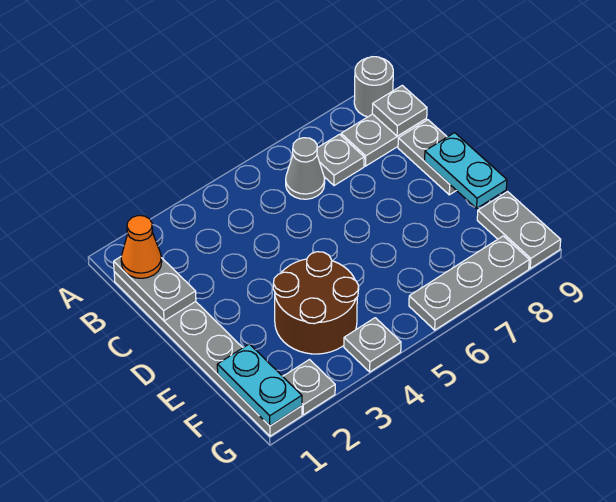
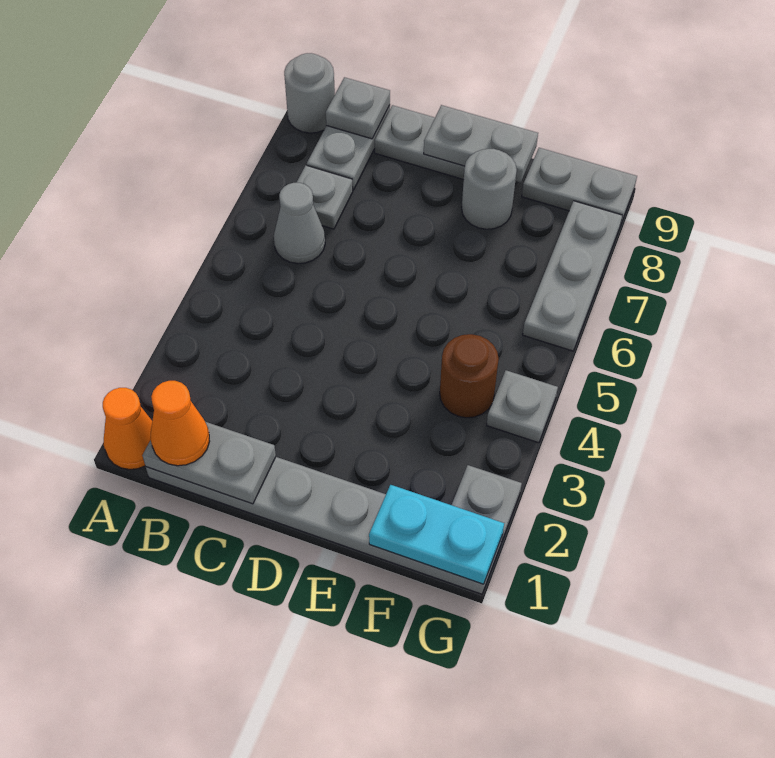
none -> orange 1x1 cone [103,388,152,470]
cyan 1x2 plate [425,133,507,208] -> grey 1x2 plate [424,105,538,183]
brown 2x2 round brick [273,252,359,354] -> brown 1x1 round brick [440,334,499,418]
none -> grey 1x1 round brick [462,149,517,229]

